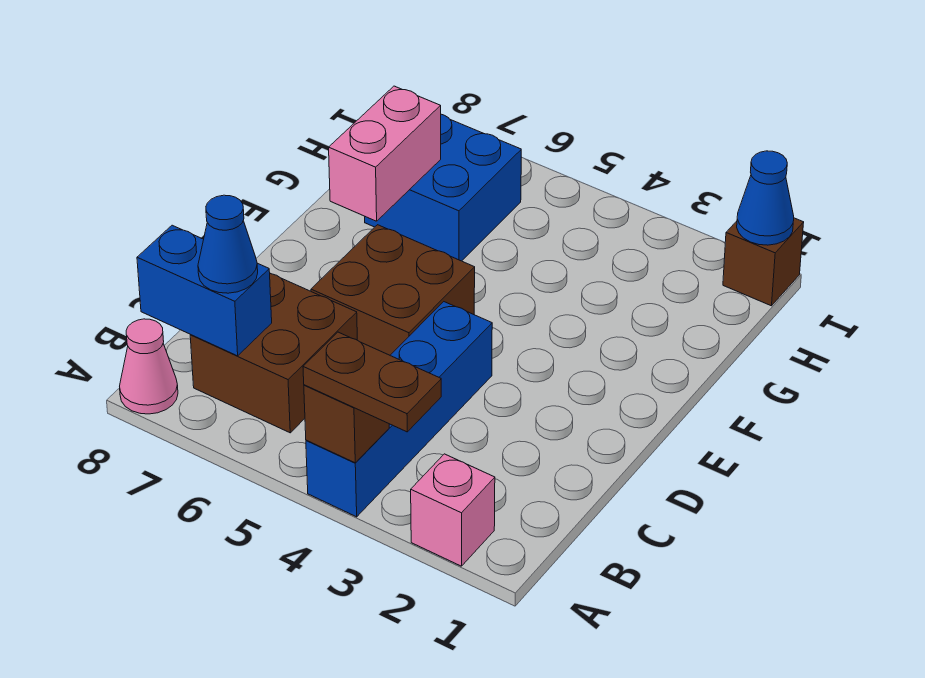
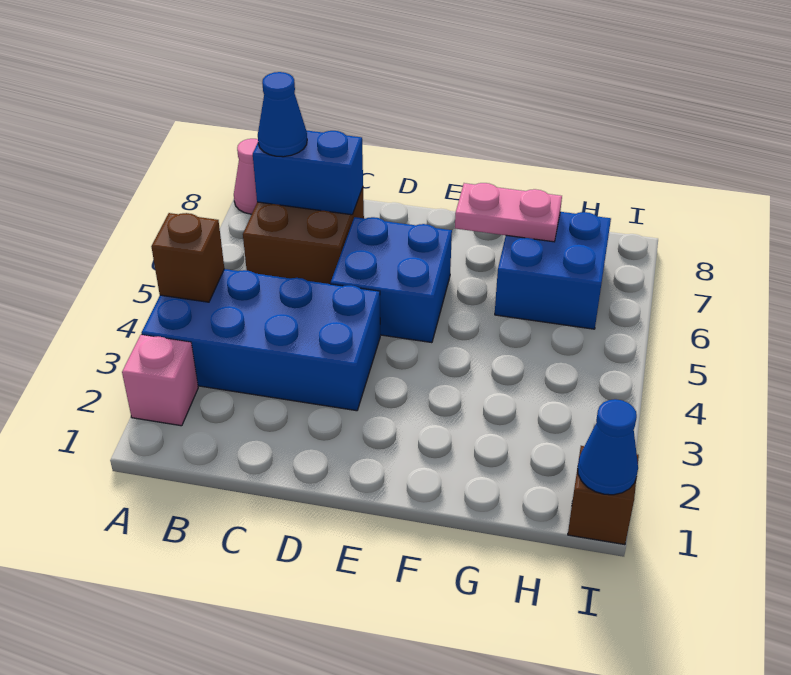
brown 1x2 plate [303,332,441,432] -> none
blue 1x4 brick [306,302,492,517] -> blue 2x4 brick [142,269,380,411]
blue 1x2 brick [137,225,272,356] -> blue 1x2 brick turned to [253,130,363,215]
brown 2x2 brick [311,225,475,355] -> blue 2x2 brick [331,217,452,343]
pink 1x2 brick [329,86,441,221] -> pink 1x2 plate [455,183,562,242]

